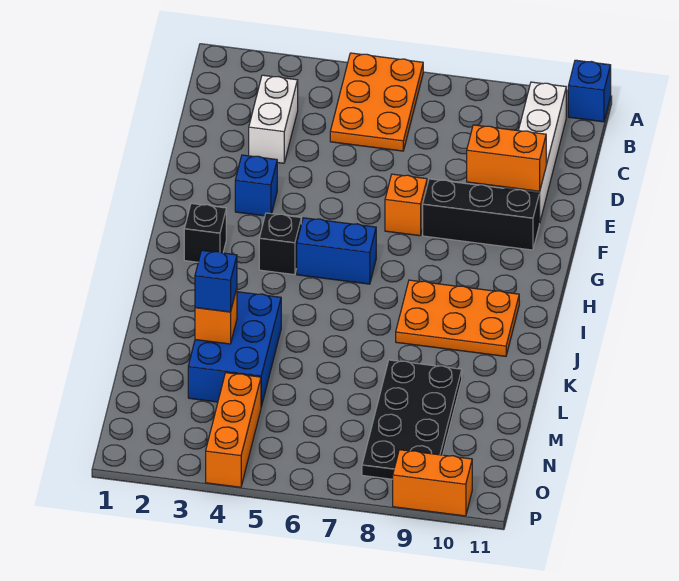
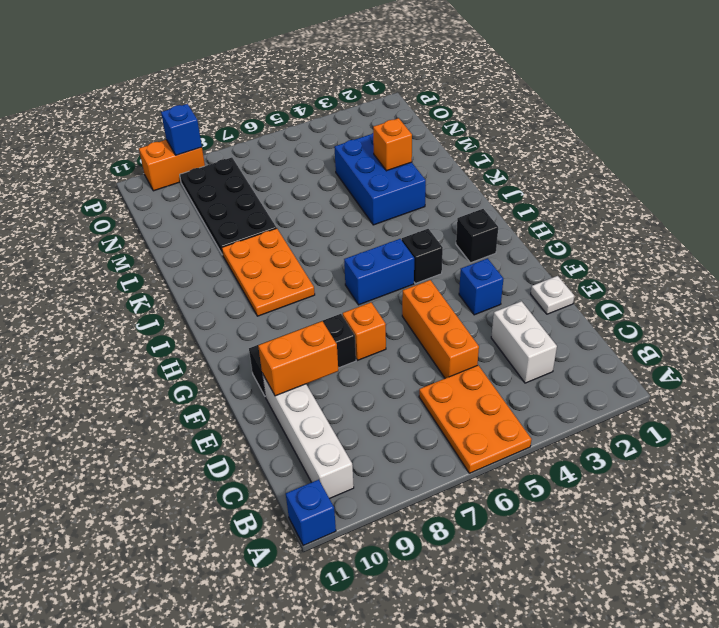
none -> white 1x1 plate [531,276,574,314]
orange 2x3 plate [396,280,519,356] -> orange 2x3 plate turned to [222,228,315,316]
blue 1x1 brick [195,250,237,312] -> blue 1x1 brick moved to [161,104,202,155]
orange 1x3 brick [206,373,261,487] -> orange 1x3 brick moved to [402,280,479,378]

